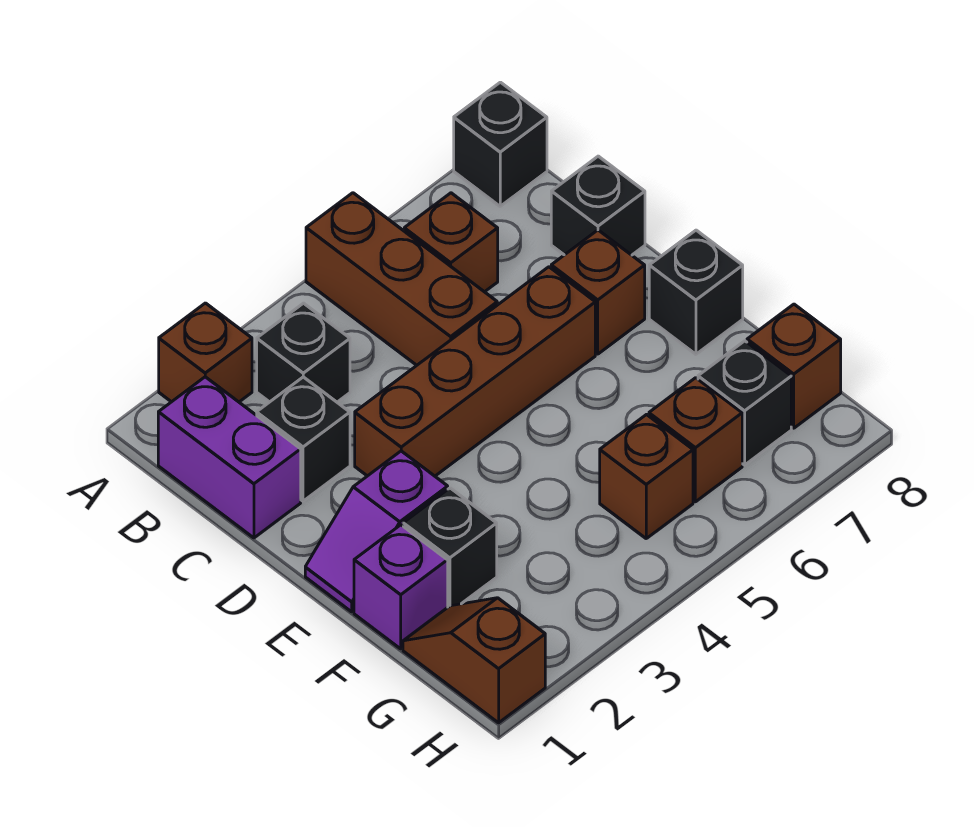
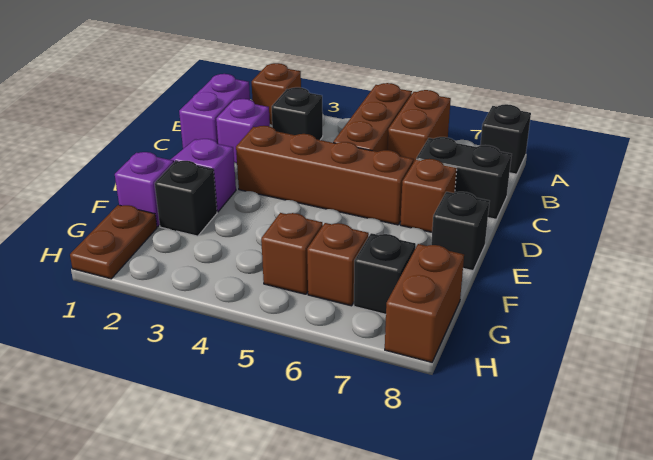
brown 1x1 brick [404,193,498,292] -> brown 1x2 brick [388,90,451,163]
black 1x1 brick [257,377,350,501] -> purple 1x1 brick [216,99,270,163]
black 1x1 brick [551,156,645,255] -> black 1x2 brick [416,137,512,219]
brown 1x2 slope [403,598,545,723] -> brown 1x2 plate [70,205,157,279]
brown 1x1 brick [747,304,841,428] -> brown 1x2 brick [385,244,464,362]

